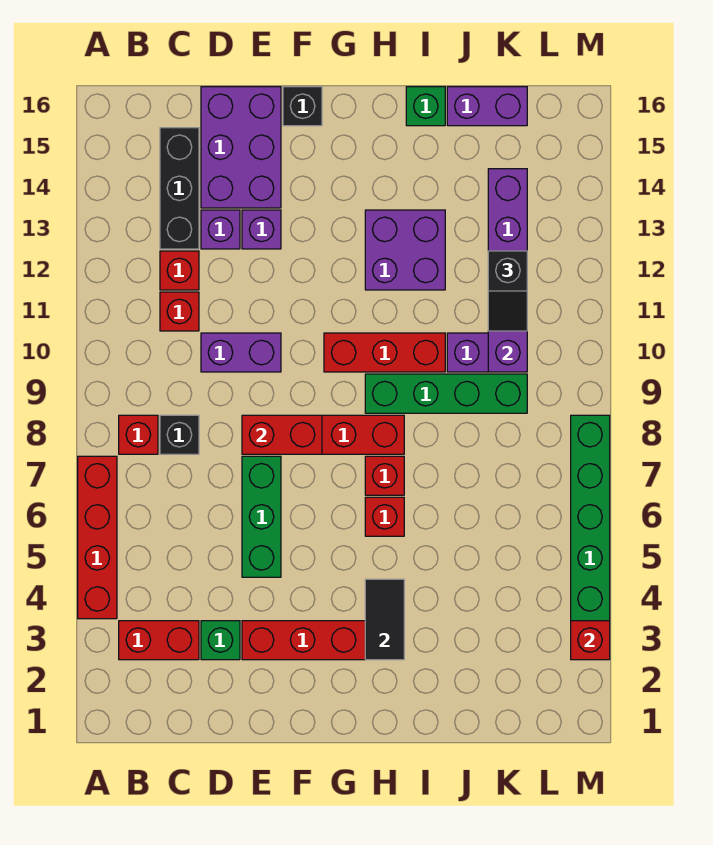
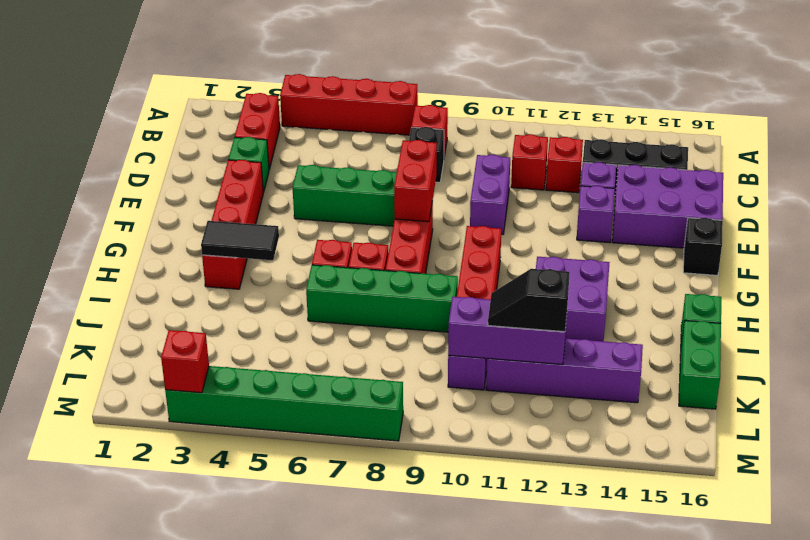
green 1x4 brick [365,374,527,413] -> green 1x4 brick turned to [306,265,458,332]
purple 1x2 brick [447,87,527,126] -> green 1x2 brick [679,321,721,409]

